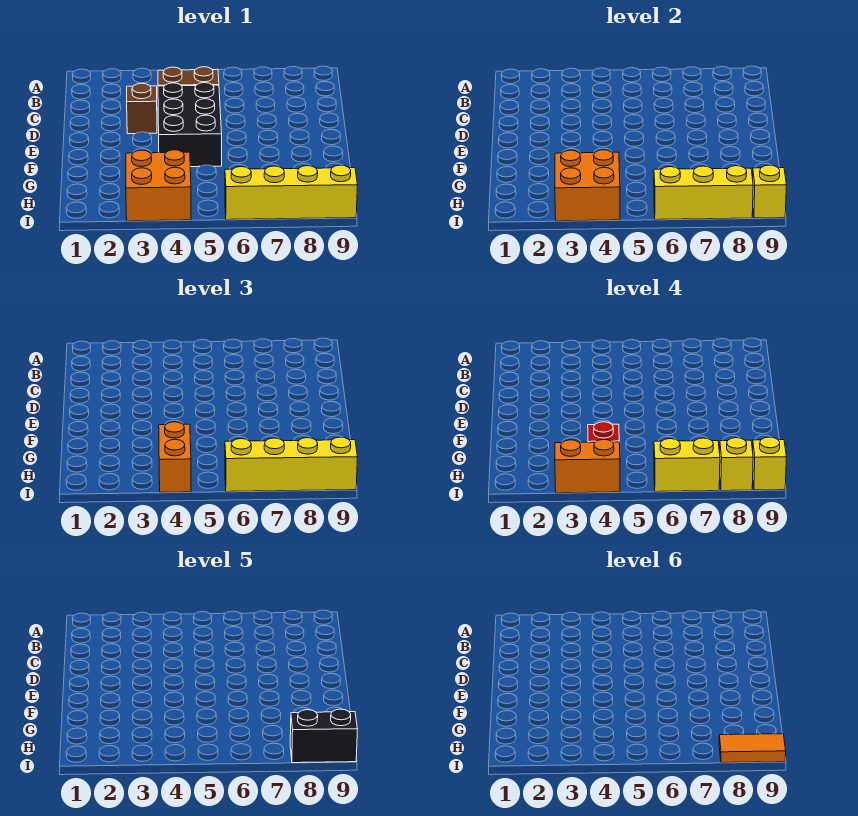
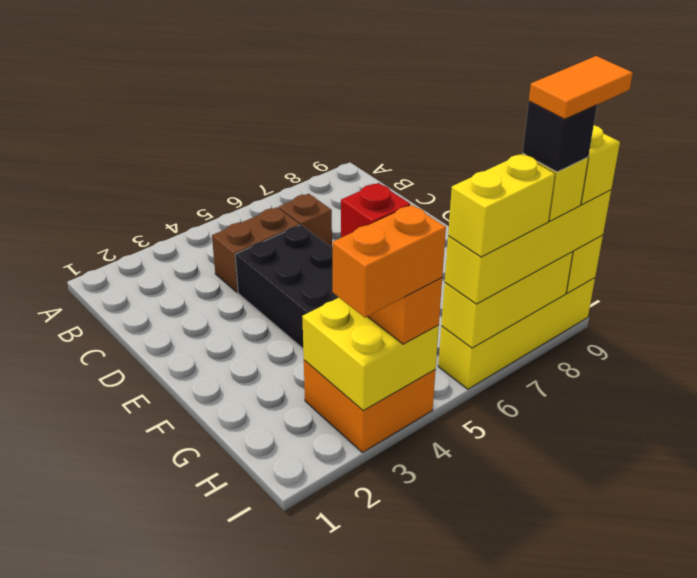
brown 1x1 brick [127,83,157,134] -> brown 1x1 brick moved to [279,194,332,247]
orange 2x2 brick [555,150,620,221] -> yellow 2x2 brick [302,298,439,410]
black 1x2 brick [290,709,357,763] -> black 1x1 brick [523,101,597,172]

